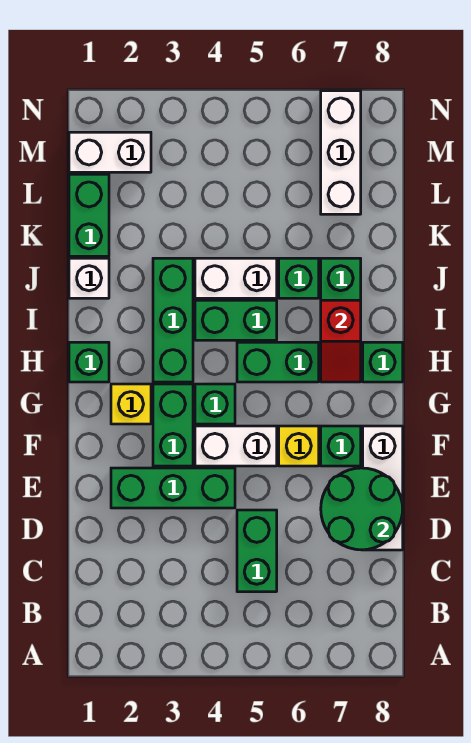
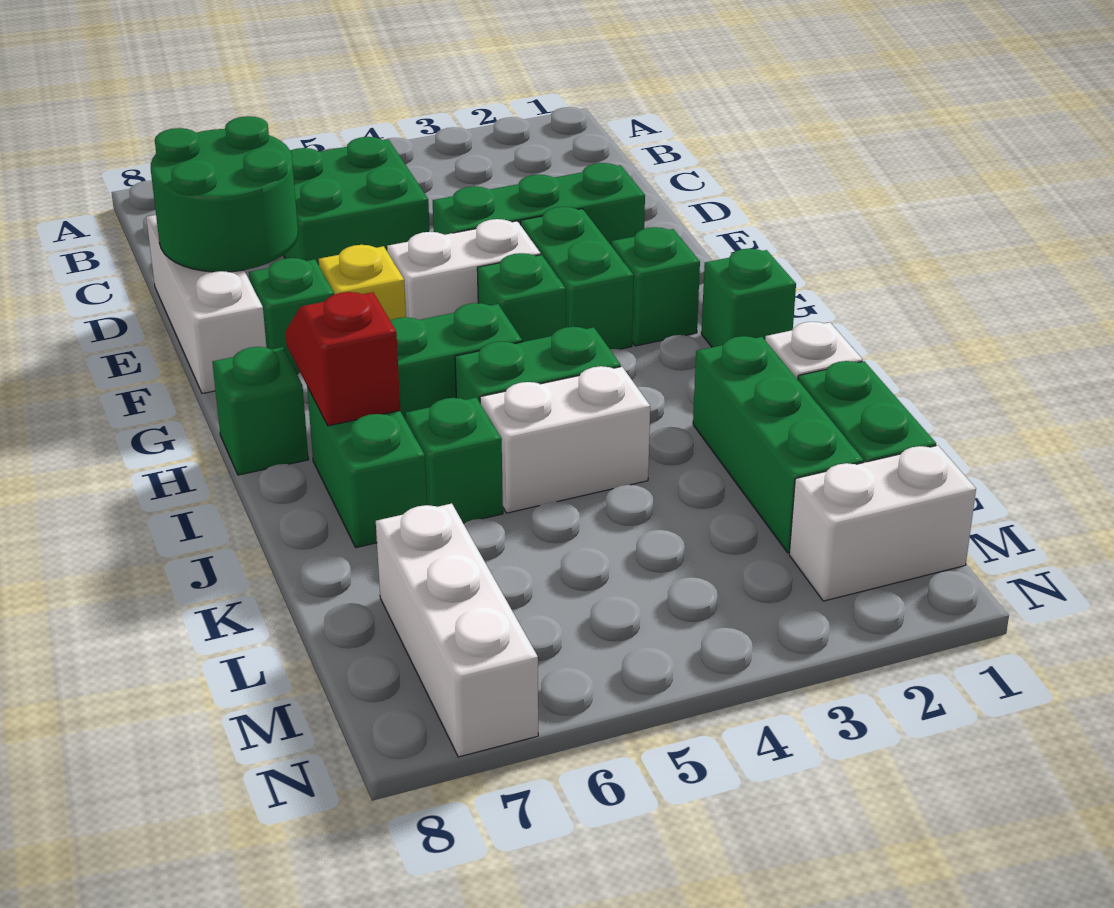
green 1x2 brick [237,510,277,592] -> green 2x2 brick [283,137,430,265]
yellow 1x1 brick [111,384,151,424] -> green 1x1 brick [611,227,700,346]
green 1x3 brick [153,258,193,382] -> green 1x3 brick moved to [693,336,864,553]

